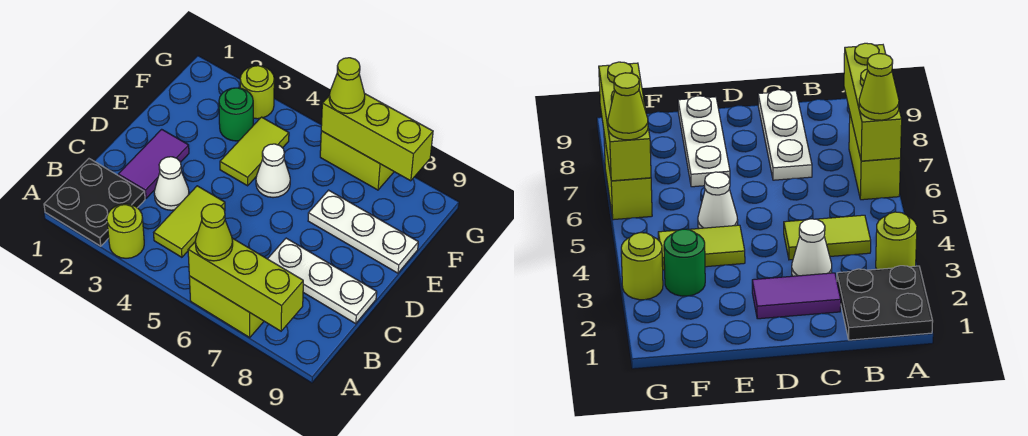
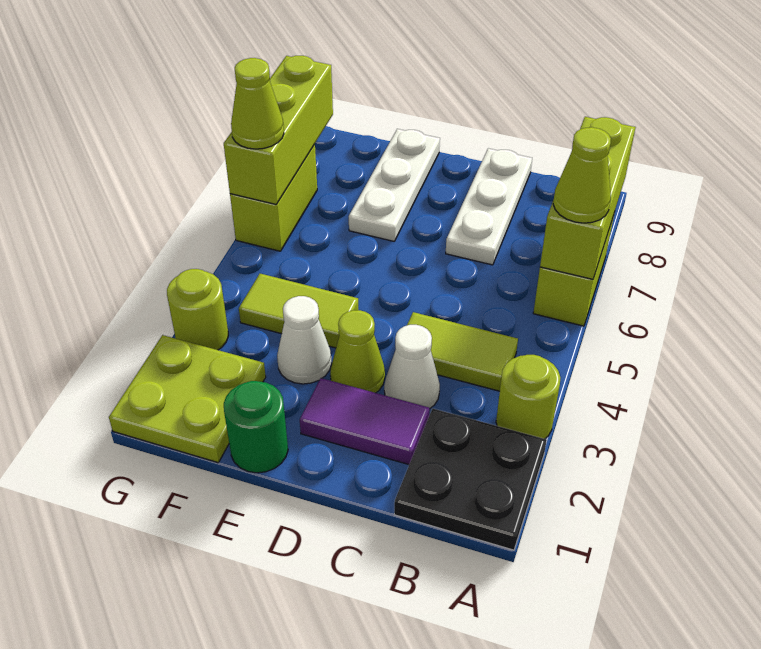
none -> lime 1x1 cone [330,310,385,393]
white 1x1 cone [256,144,290,198] -> white 1x1 cone moved to [277,296,332,384]
none -> lime 2x2 plate [109,335,266,463]
green 1x1 round brick [219,88,253,141] -> green 1x1 round brick moved to [224,381,288,473]

